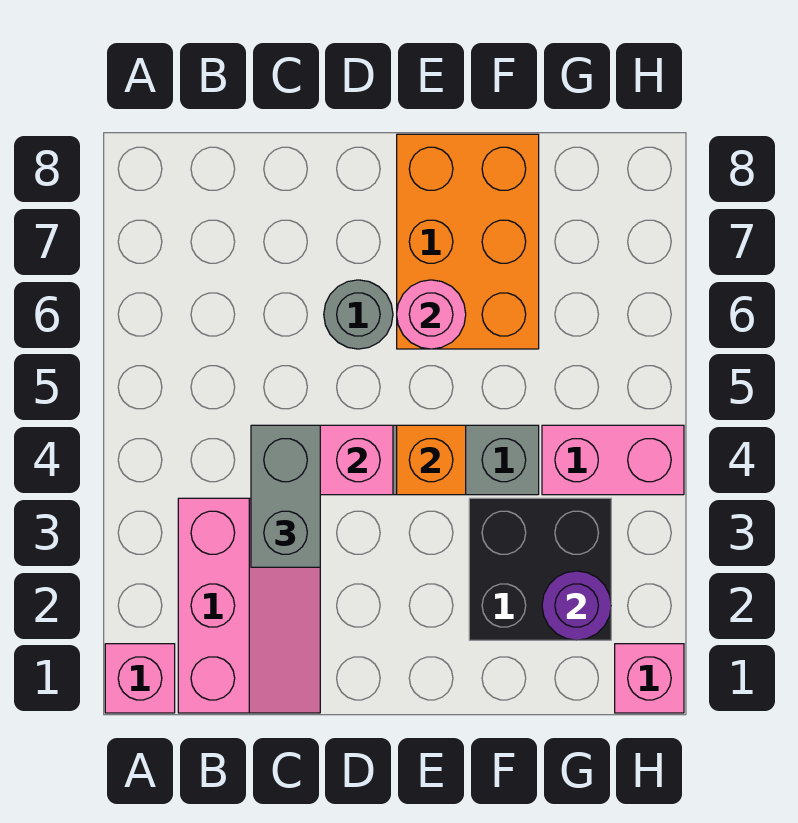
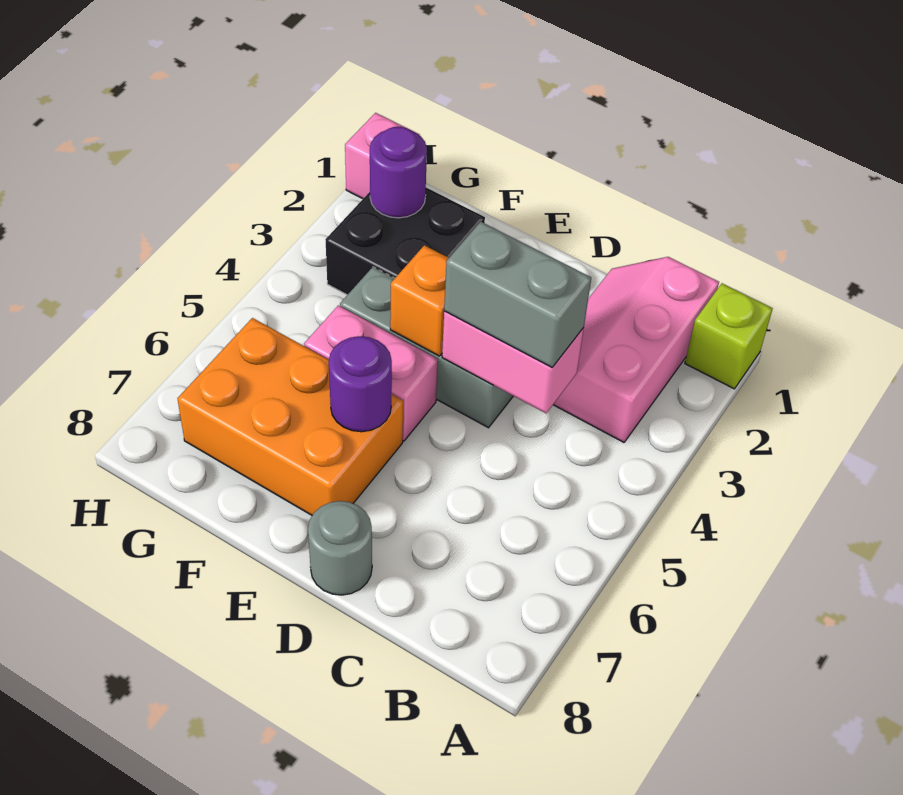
pink 1x1 brick [105,644,175,713] -> lime 1x1 brick [685,283,773,389]
grey 1x2 brick [251,425,320,567] -> grey 1x2 brick turned to [444,222,591,367]
grey 1x1 round brick [324,280,393,349] -> grey 1x1 round brick moved to [308,501,372,595]
orange 2x3 brick [397,134,539,349] -> orange 2x3 brick turned to [177,318,403,515]
pink 1x1 round brick [397,280,466,349] -> purple 1x1 round brick [329,336,392,432]
pink 1x2 brick [542,425,684,495] -> pink 1x2 brick moved to [304,305,438,441]

